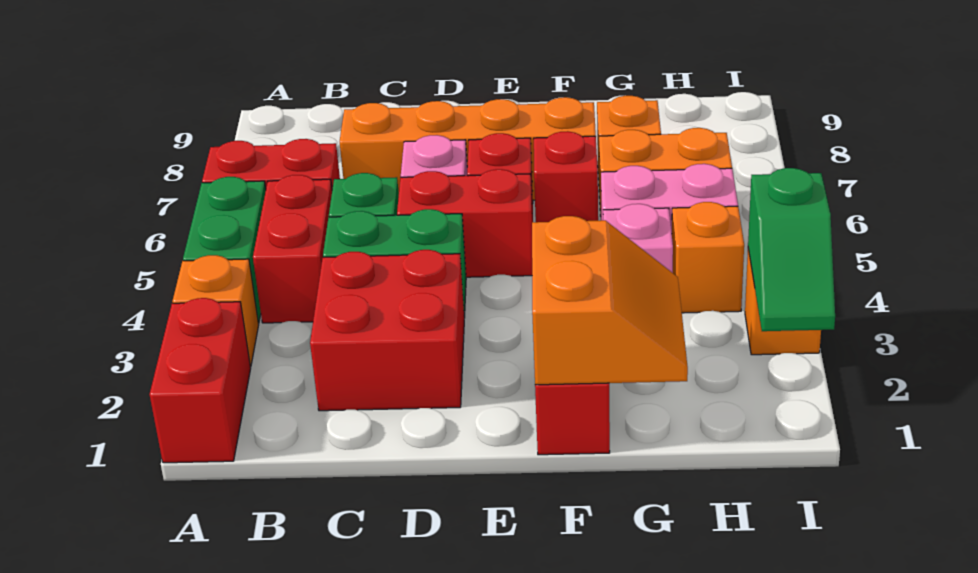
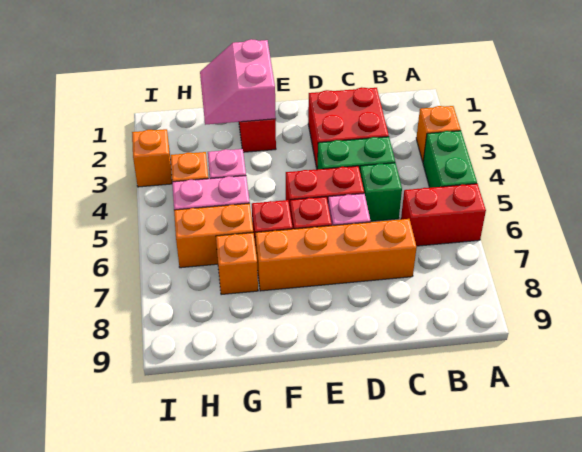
red 1x2 brick [150,298,251,463] -> none
red 1x2 brick [253,175,332,323] -> none
orange 2x2 slope [532,216,688,385] -> pink 2x2 slope [200,39,276,125]
green 1x2 slope [748,168,835,331] -> none

